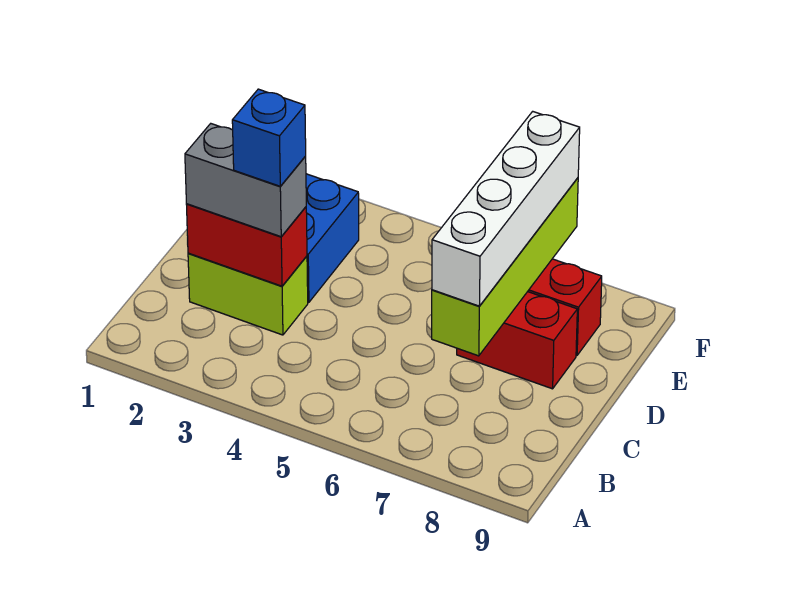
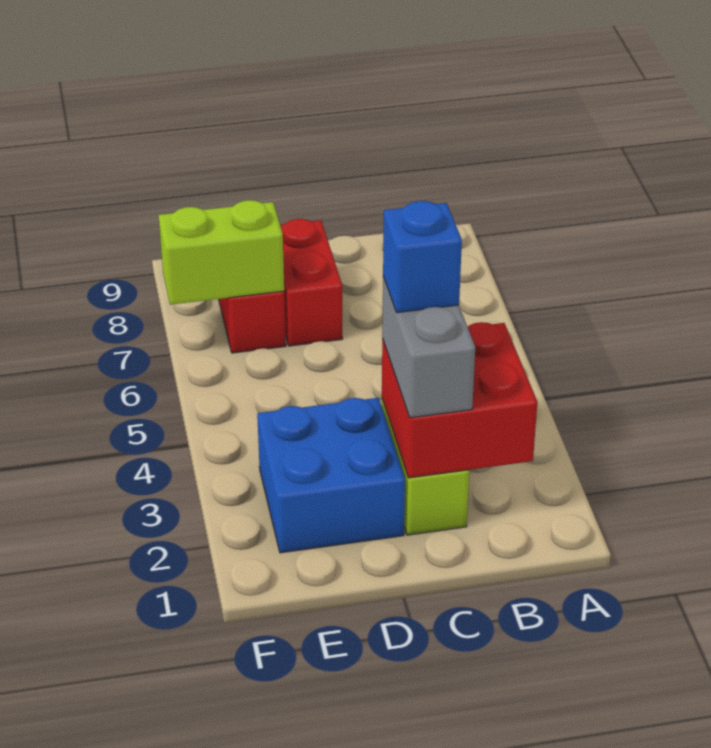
red 1x2 brick [186,204,307,286] -> red 2x2 brick [382,322,537,478]
lime 1x4 brick [432,178,578,356] -> lime 1x2 brick [159,200,284,305]
white 1x4 brick [432,111,580,306] -> none

